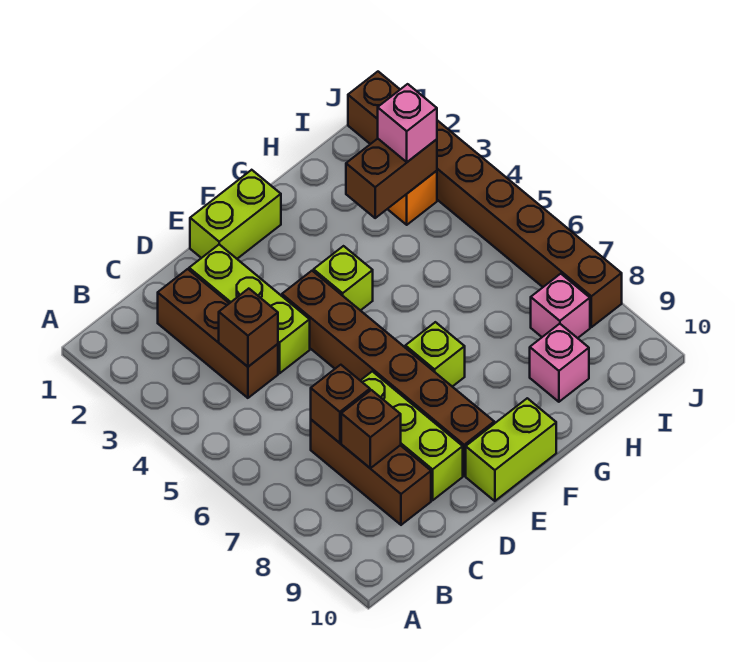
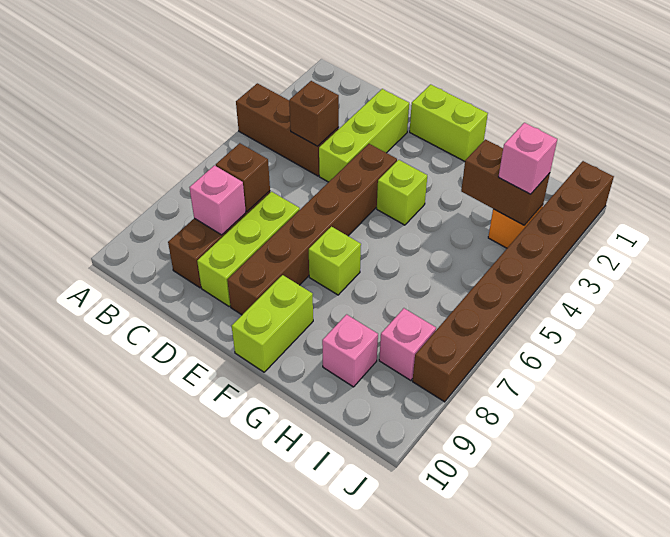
brown 1x3 brick [158,269,278,398] -> brown 1x3 brick turned to [236,83,339,176]
brown 1x1 brick [341,390,401,468] -> pink 1x1 brick [190,166,246,235]
lime 1x2 brick [466,398,556,501] -> lime 1x2 brick turned to [232,275,313,372]

